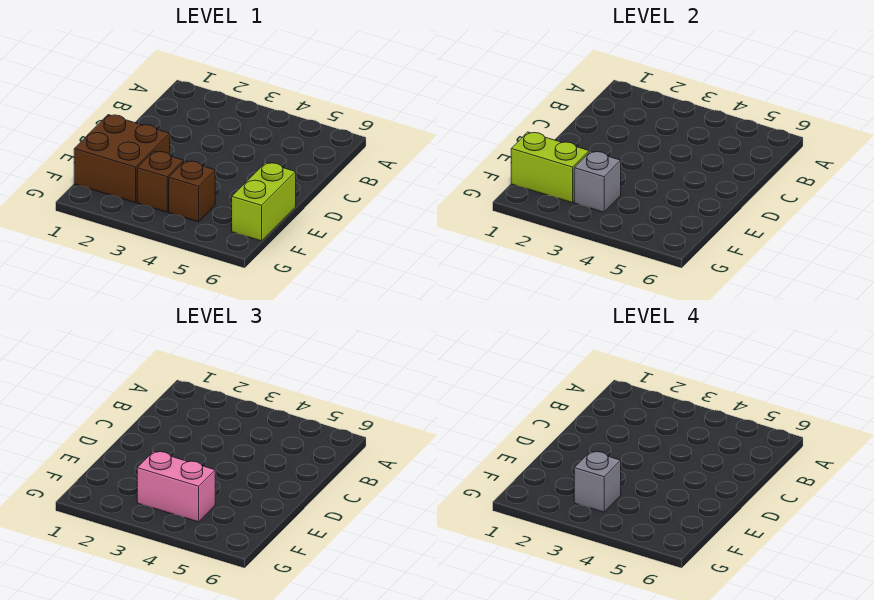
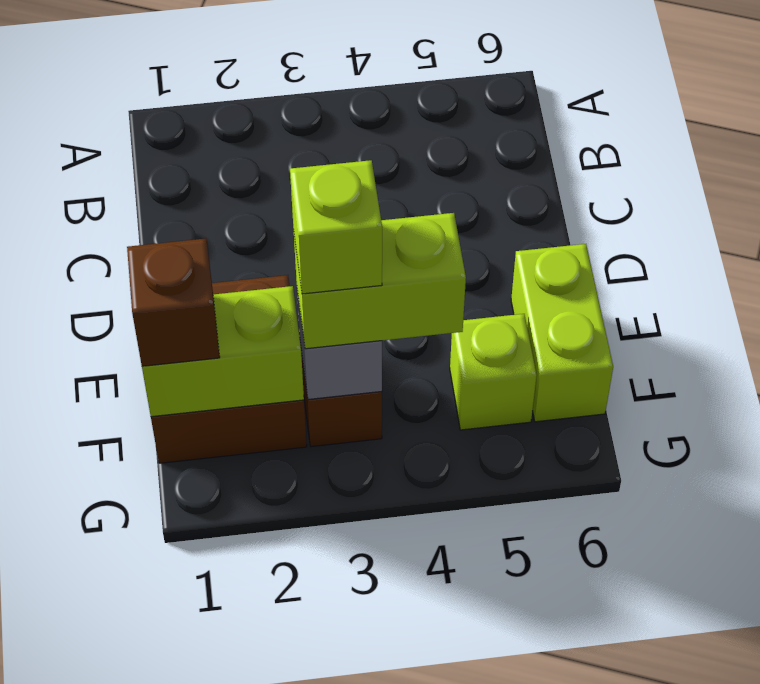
pink 1x2 brick [137,451,215,522] -> lime 1x2 brick [294,213,466,349]
grey 1x1 brick [574,451,621,512] -> lime 1x1 brick [290,160,382,294]
brown 1x1 brick [169,161,215,222] -> brown 1x1 brick moved to [127,239,220,366]
none -> lime 1x1 brick [450,314,537,430]

